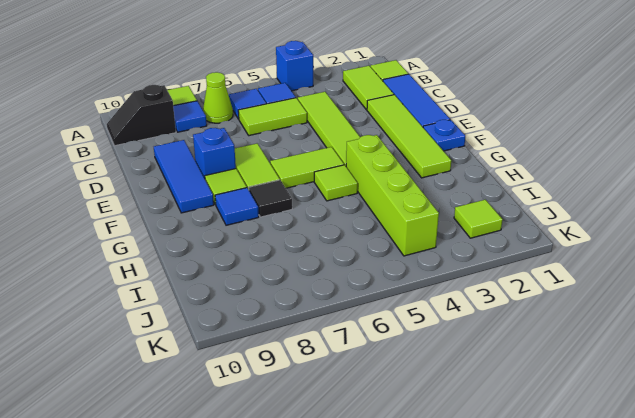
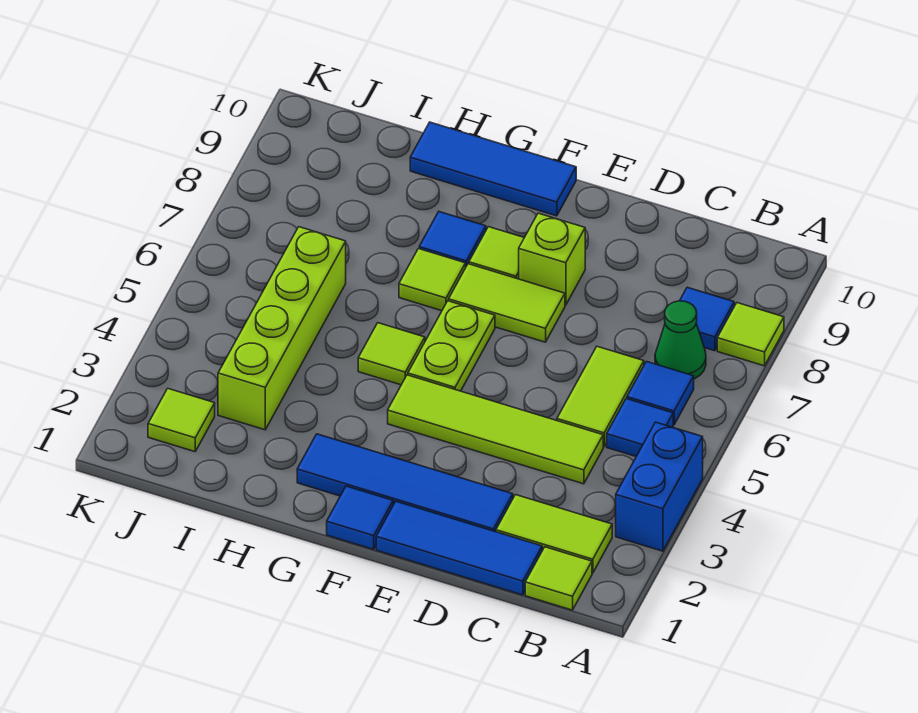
blue 1x1 brick [276,41,313,91] -> blue 1x2 brick [616,422,703,551]
lime 1x1 cone [203,72,233,123] -> green 1x1 cone [655,301,706,379]
black 1x2 slope [107,85,176,146] -> none
lime 1x4 tile [367,95,451,178] -> blue 1x4 tile [297,434,513,532]
blue 1x3 tile [154,140,214,213] -> blue 1x3 tile moved to [410,122,576,216]
blue 1x1 brick [193,128,236,178] -> lime 1x1 brick [519,213,585,305]
blue 1x1 plate [423,120,465,151] -> blue 1x1 tile [327,486,393,549]
lime 1x2 tile [270,147,344,188] -> lime 1x2 plate [408,301,495,391]
lime 1x4 brick [346,135,439,256] -> lime 1x4 brick turned to [218,227,346,430]
black 1x1 tile [249,180,292,217] -> lime 1x1 tile [399,249,466,311]

